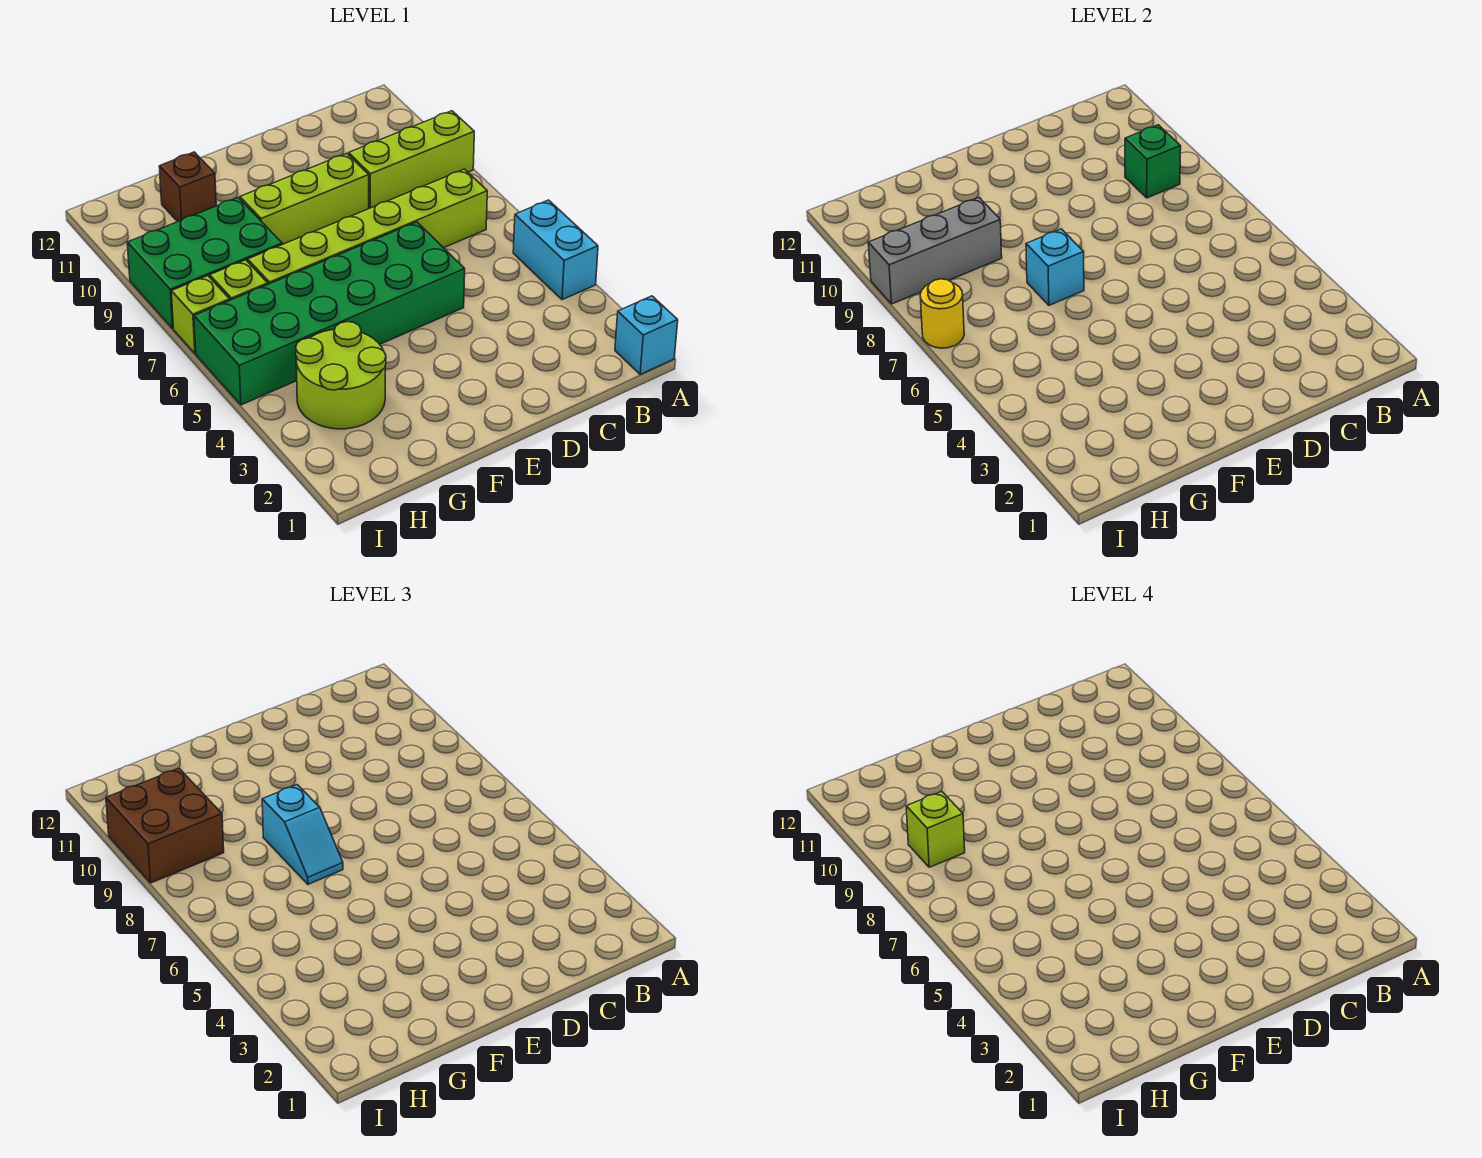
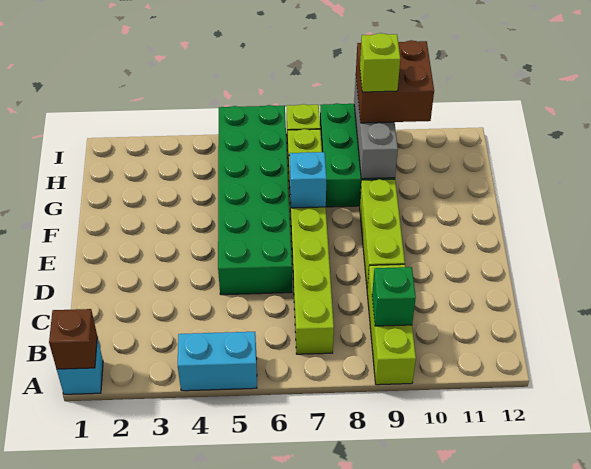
cyan 1x2 slope [262,785,343,884] -> none
lime 2x2 round brick [296,322,386,429] -> none
brown 1x1 brick [159,152,216,222] -> brown 1x1 brick moved to [49,309,97,369]
yellow 1x1 round brick [920,279,964,348] -> none

